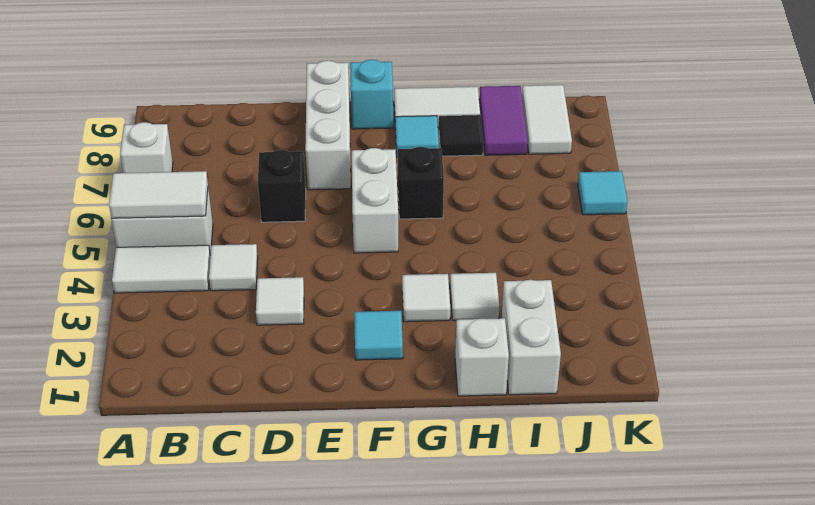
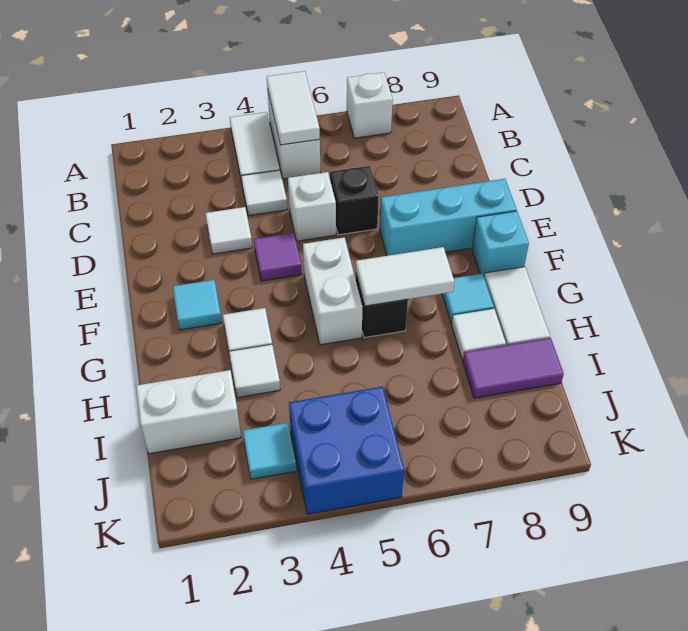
none -> purple 1x1 tile [254,233,302,281]
white 1x3 brick [305,61,351,190] -> cyan 1x3 brick [380,179,517,256]
white 1x2 brick [352,148,398,253] -> white 1x2 brick turned to [303,237,362,345]
white 1x1 brick [455,318,509,396] -> white 1x1 brick moved to [288,172,336,241]
black 1x1 tile [439,115,483,156] -> white 1x1 tile [452,309,506,360]
none -> blue 2x2 brick [289,387,404,514]
white 1x2 tile [522,85,572,154] -> white 1x2 tile moved to [356,247,454,306]
cyan 1x1 tile [578,171,628,215] -> cyan 1x1 tile moved to [243,423,296,479]

